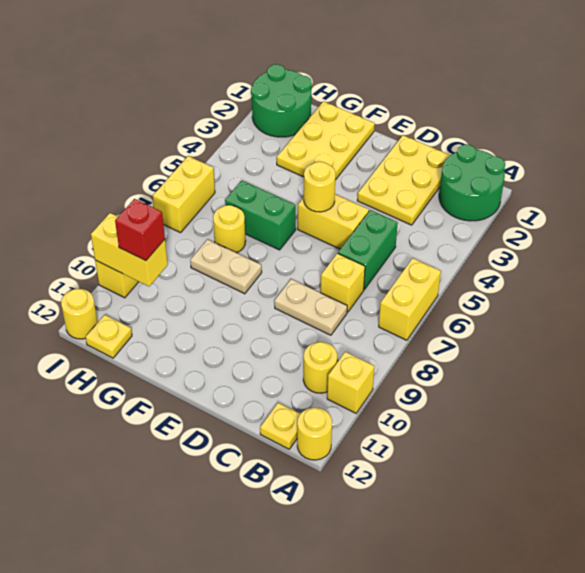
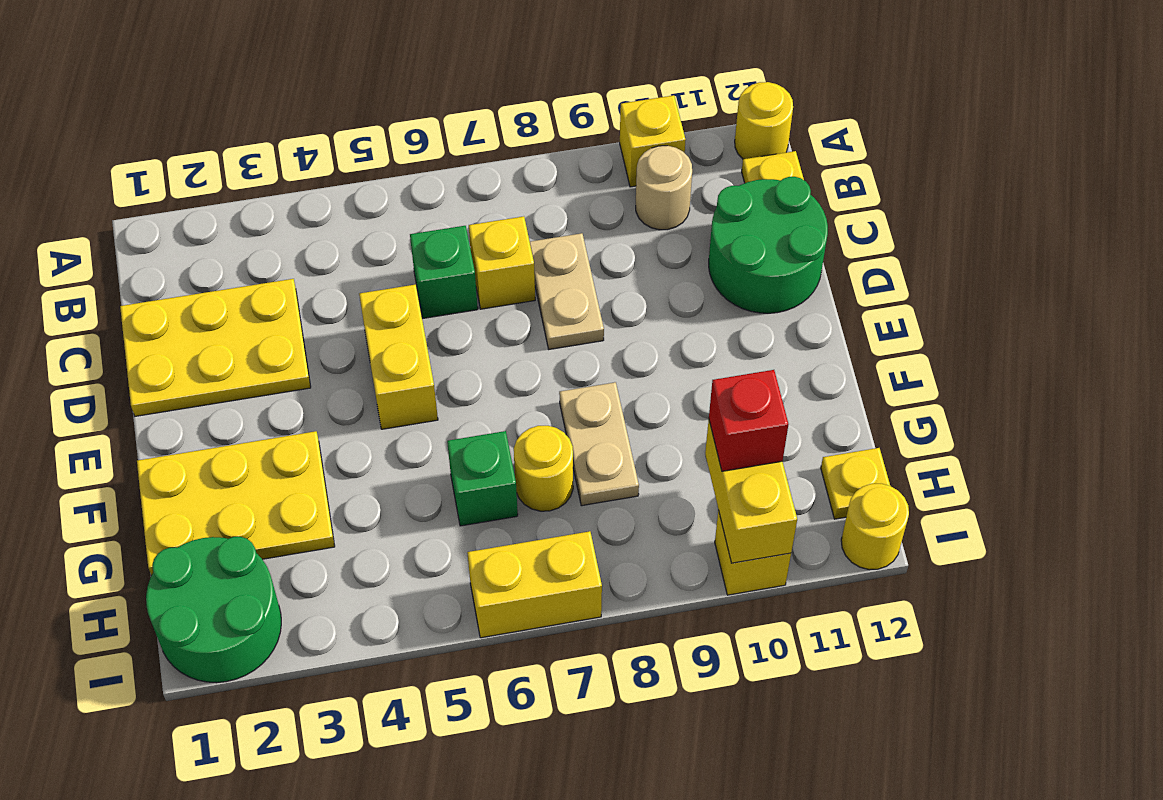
green 2x2 round brick [439,144,505,221] -> green 2x2 round brick moved to [709,177,828,313]
yellow 1x2 brick [379,258,441,340] -> none
yellow 1x1 round brick [303,342,337,393] -> tan 1x1 round brick [636,146,692,230]
green 1x2 brick [338,210,398,289] -> green 1x1 brick [410,226,478,318]
yellow 1x1 round brick [304,162,336,212] -> none
green 1x2 brick [225,181,296,250] -> green 1x1 brick [447,431,518,526]

